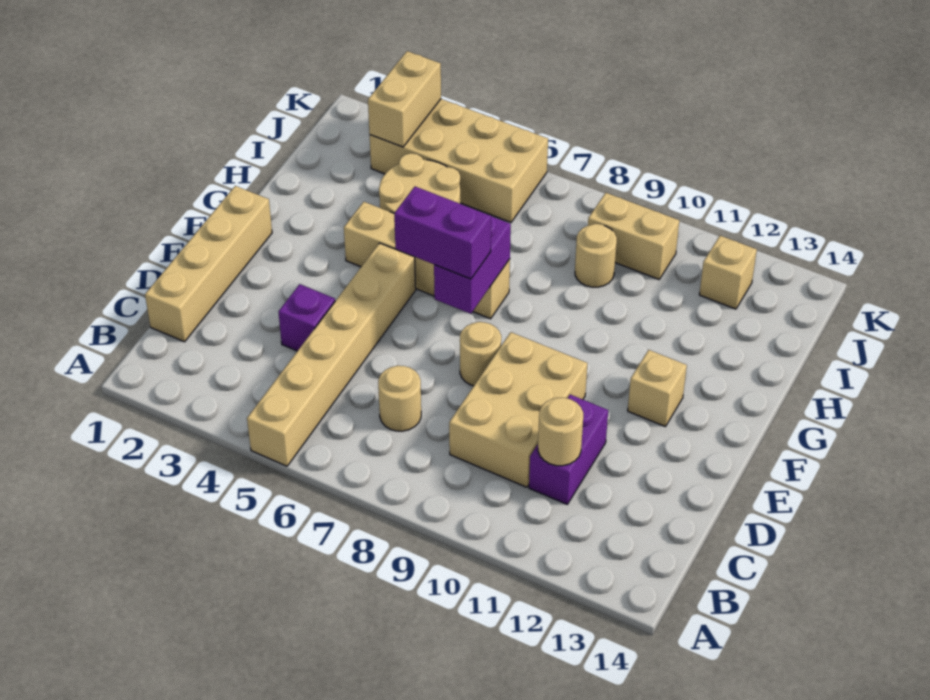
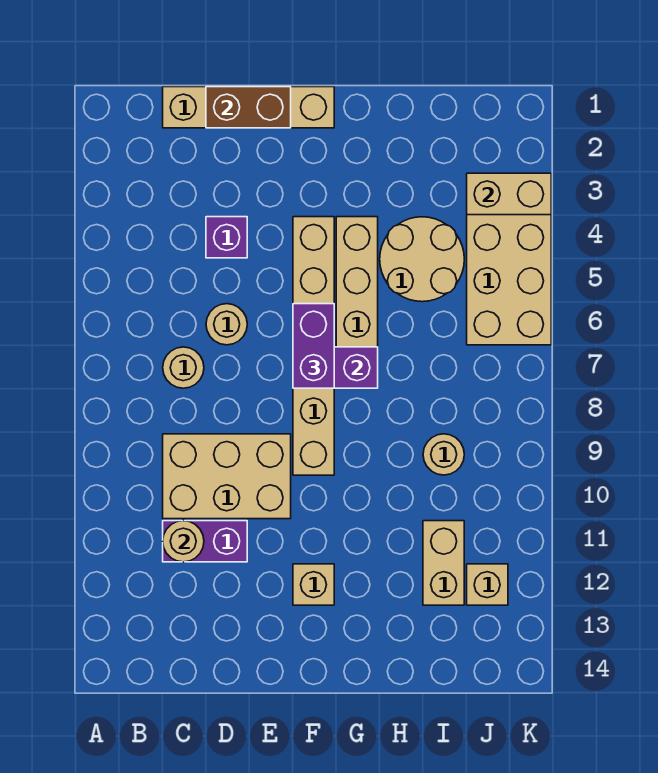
tan 1x6 brick [247,243,416,466] -> tan 1x6 brick turned to [293,217,334,475]
none -> brown 1x2 brick [206,87,291,128]
tan 1x1 round brick [460,322,501,386] -> tan 1x1 round brick moved to [206,304,247,345]
tan 1x2 brick [588,193,679,279] -> tan 1x2 brick moved to [423,521,464,605]

